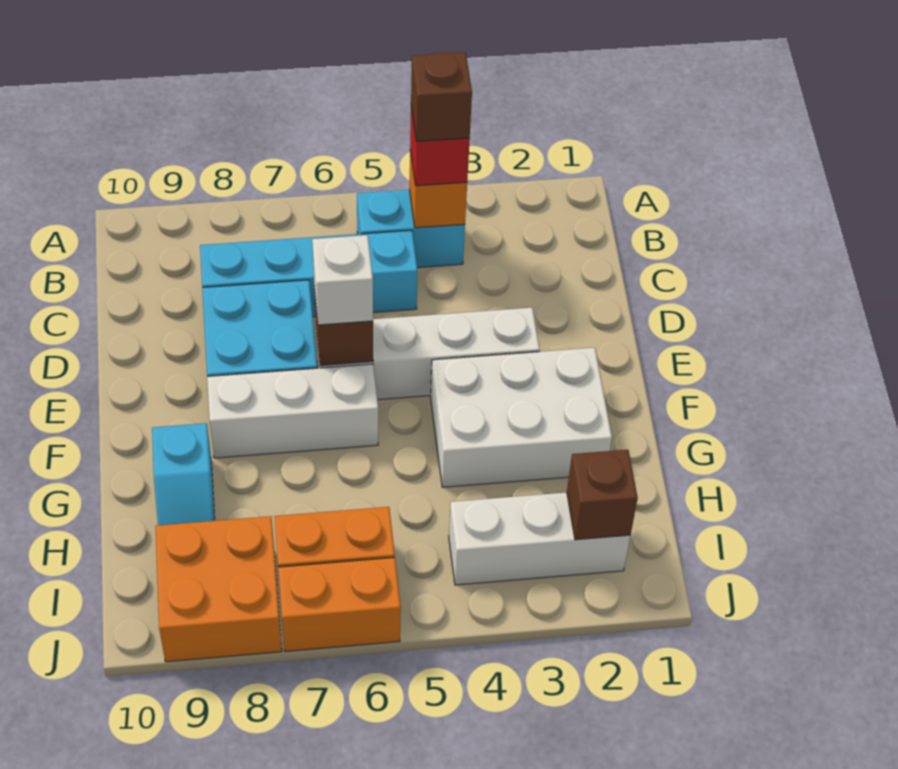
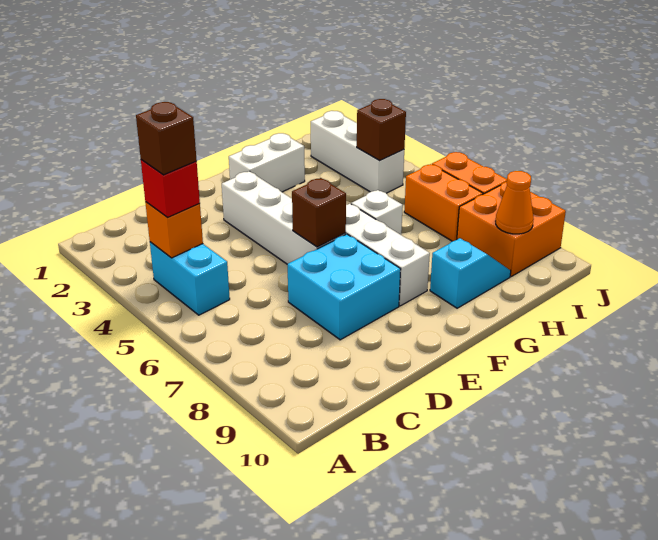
cyan 1x4 brick [200,230,417,317] -> none
white 1x1 brick [312,235,373,325] -> white 1x1 brick moved to [351,190,403,235]
white 2x3 brick [431,348,612,487] -> white 1x2 brick [229,133,305,192]
brown 1x1 brick [567,450,638,540] -> brown 1x1 brick moved to [357,99,406,161]
none -> orange 1x1 cone [496,171,534,234]

